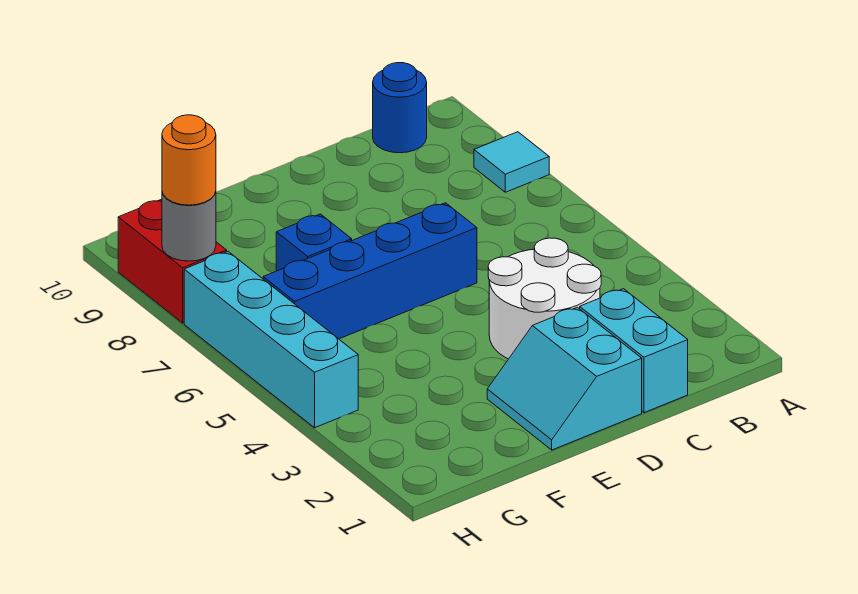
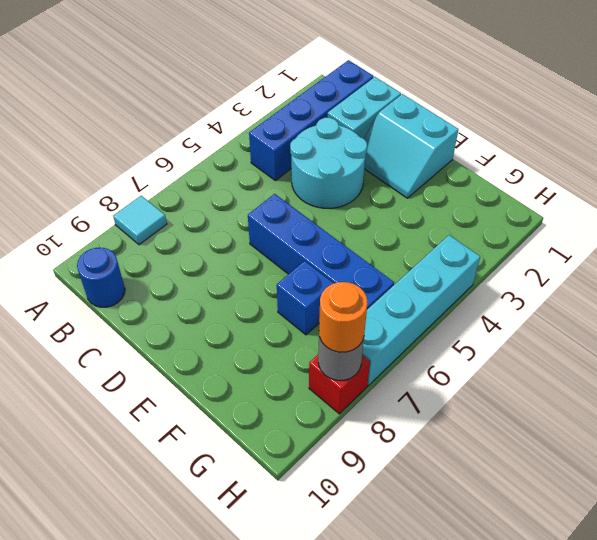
none -> blue 1x4 brick [249,60,374,181]
white 2x2 round brick [488,238,601,359] -> cyan 2x2 round brick [290,118,367,208]
cyan 2x2 slope [487,307,642,450] -> cyan 2x2 slope turned to [364,94,458,198]
red 1x2 brick [118,199,227,323] -> red 1x1 brick [309,355,370,414]

